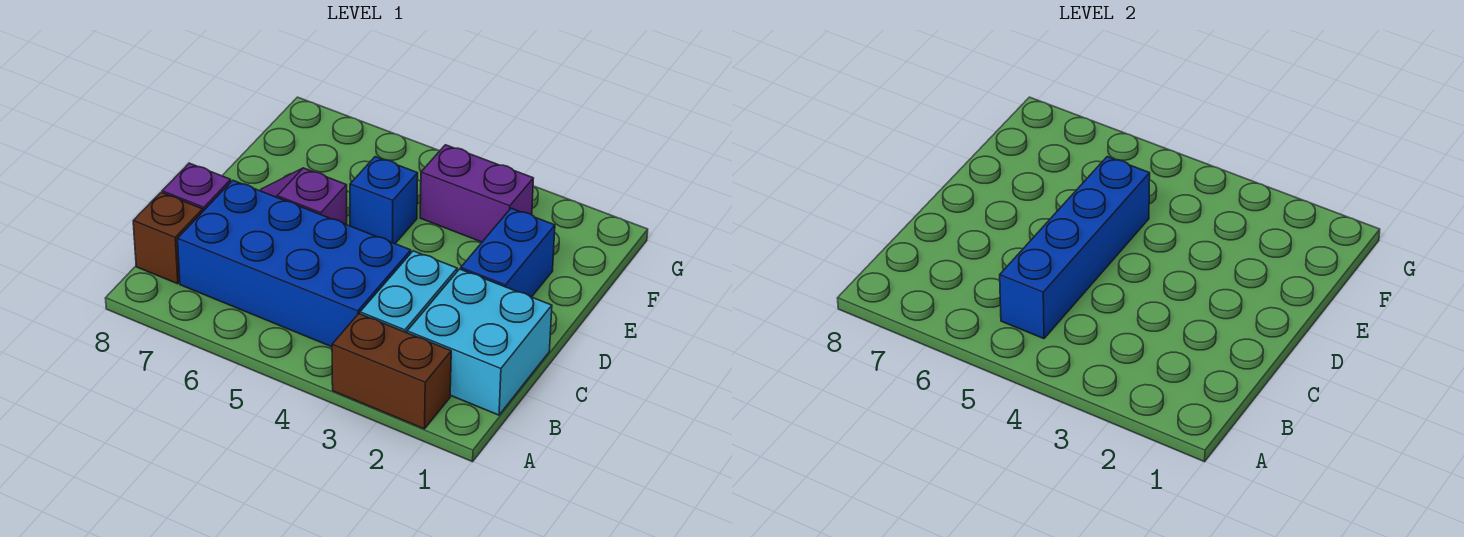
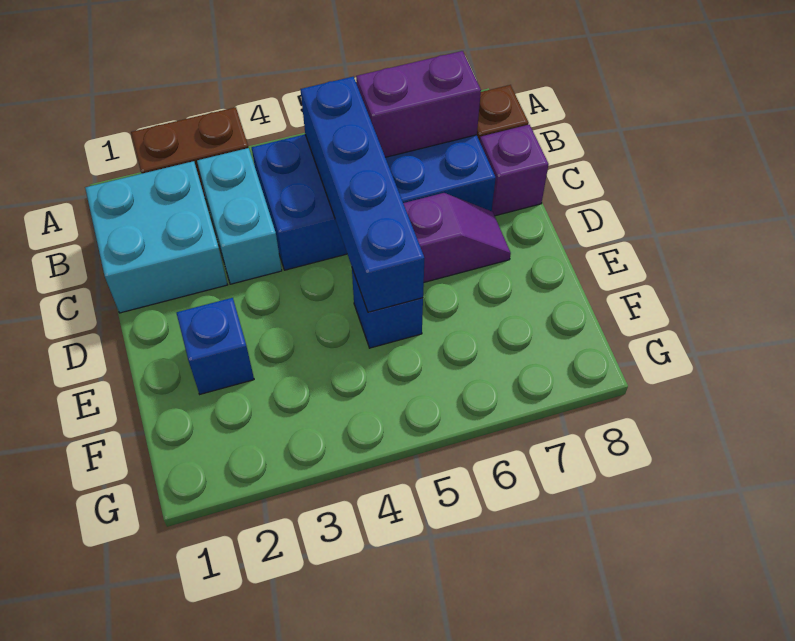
blue 1x2 brick [461,208,555,297] -> blue 1x1 brick [177,298,254,394]
purple 1x2 brick [420,145,533,242] -> purple 1x2 brick moved to [356,51,481,157]

